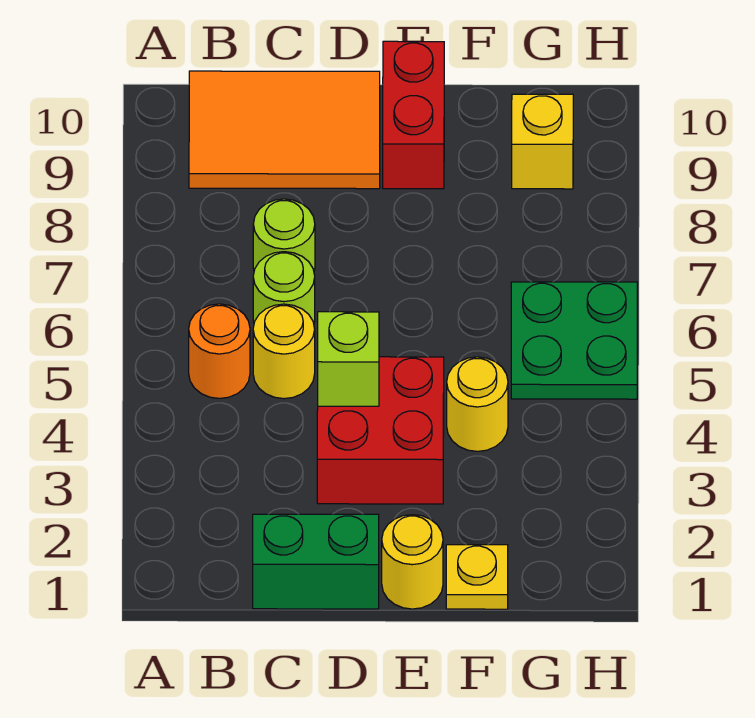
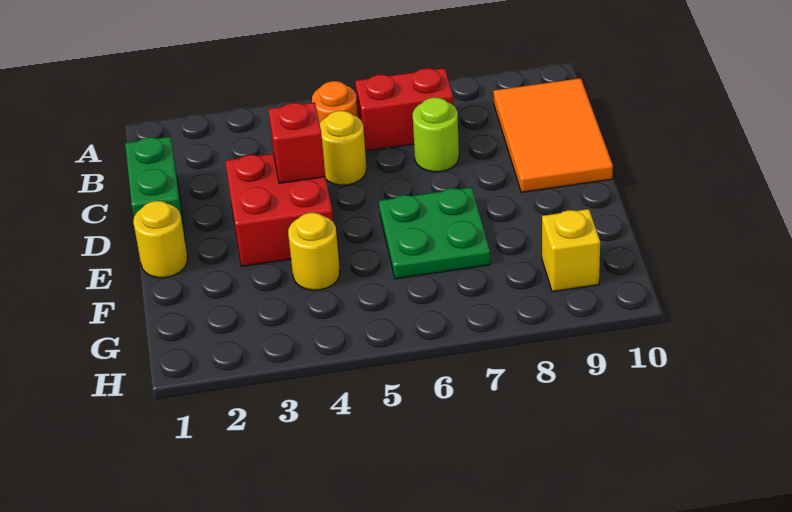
lime 1x1 round brick [253,252,315,323] -> none
lime 1x1 brick [318,312,379,406] -> red 1x1 brick [268,102,325,183]
red 1x2 brick [383,41,444,189] -> red 1x2 brick moved to [355,68,453,151]
yellow 1x1 plate [446,545,508,609] -> none
green 2x2 plate [511,282,637,399] -> green 2x2 plate moved to [379,187,490,279]

